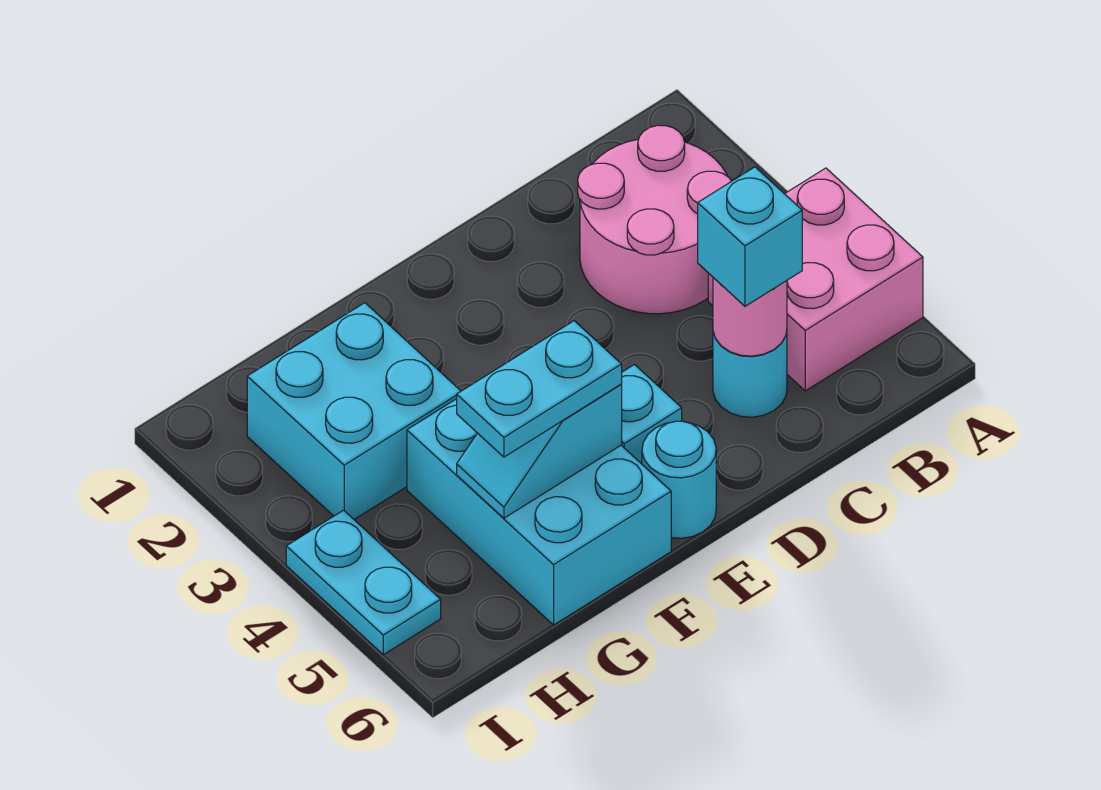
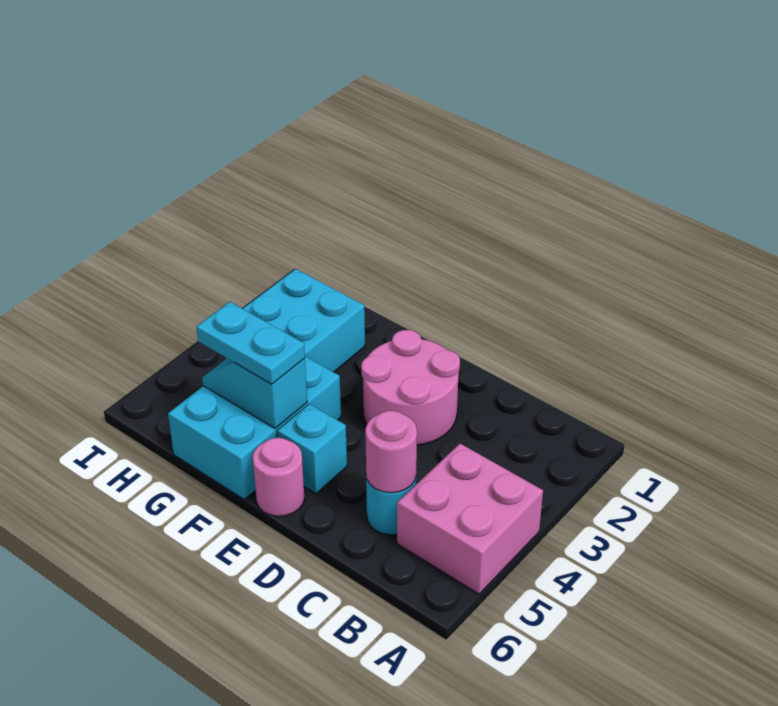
pink 2x2 round brick [578,125,731,314] -> pink 2x2 round brick moved to [361,330,460,445]
cyan 1x1 brick [698,167,802,306] -> none
cyan 1x1 round brick [642,421,716,538] -> pink 1x1 round brick [253,438,304,516]
cyan 1x2 plate [286,510,441,655] -> none

